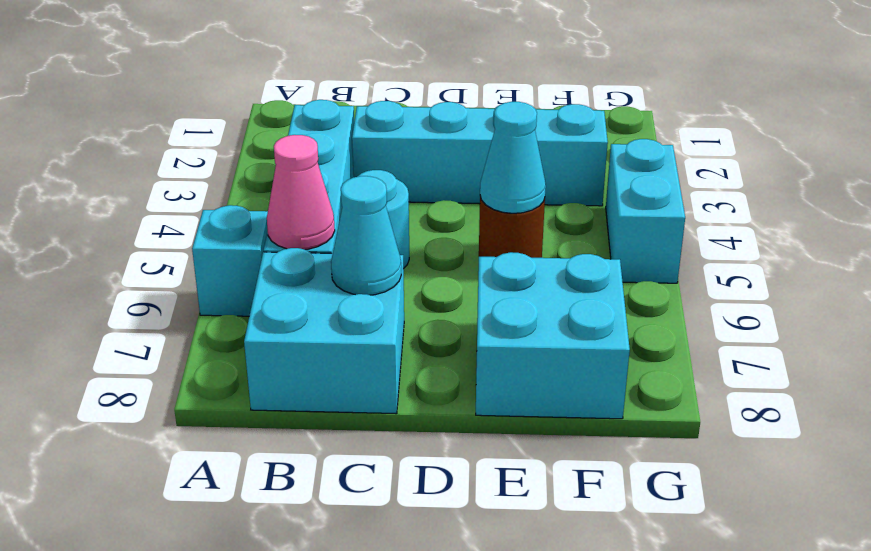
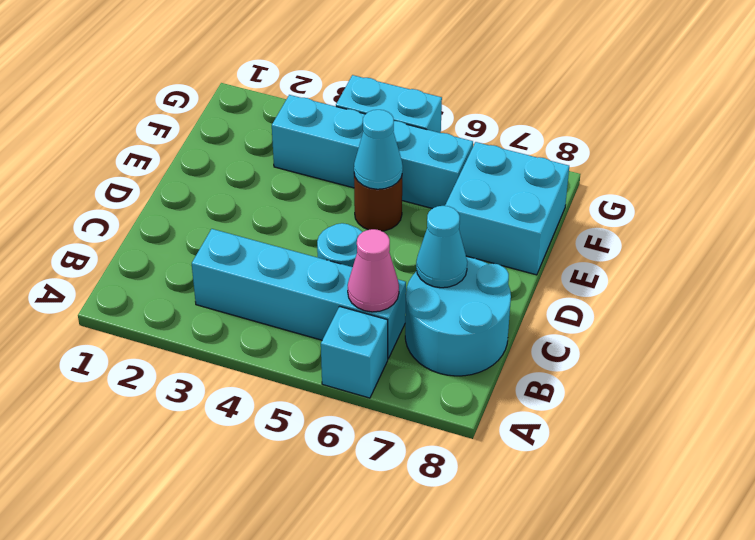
cyan 2x2 brick [244,248,404,414] -> cyan 2x2 round brick [405,257,511,376]
cyan 1x4 brick [352,101,608,206] -> cyan 1x4 brick turned to [272,95,473,209]

